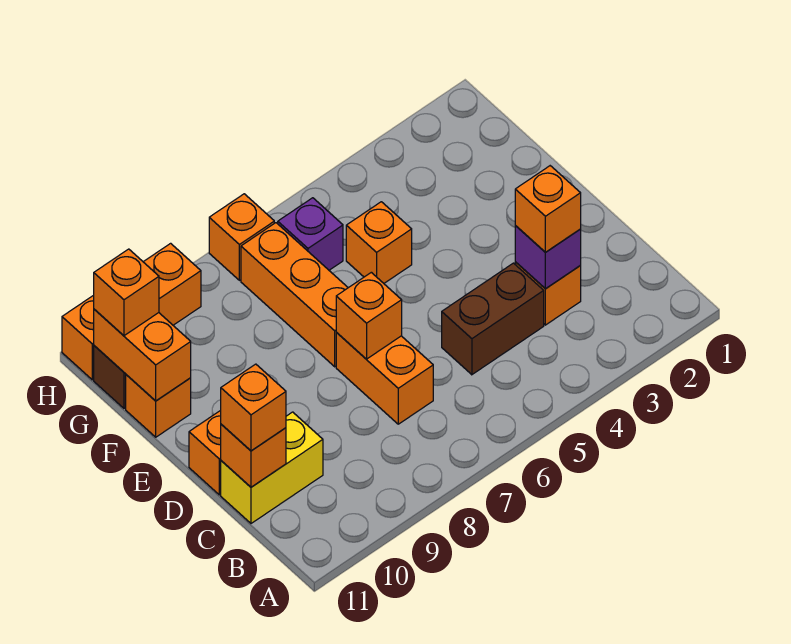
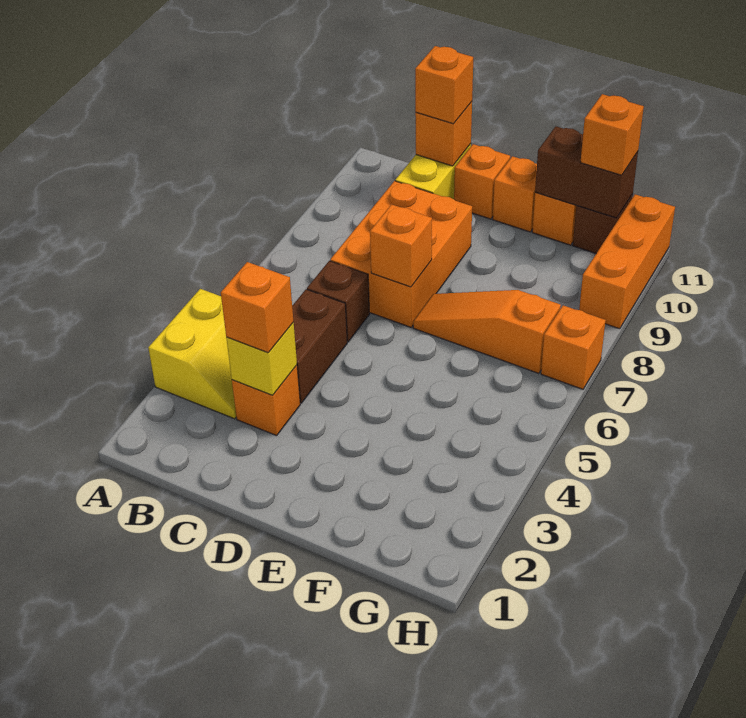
none -> yellow 2x2 slope [148,289,236,419]
purple 1x1 brick [515,226,581,289] -> yellow 1x1 brick [226,323,297,395]
none -> brown 1x1 brick [307,261,370,342]
orange 1x2 brick [336,332,433,424] -> orange 2x3 brick [330,181,472,327]
orange 1x3 brick [241,223,348,367] -> orange 1x3 slope [413,290,561,373]
orange 1x1 brick [346,202,412,283] -> orange 1x1 brick moved to [493,156,537,232]
orange 1x2 brick [94,309,191,401] -> brown 1x2 brick [535,126,638,218]
purple 1x1 brick [278,198,343,270] -> none

